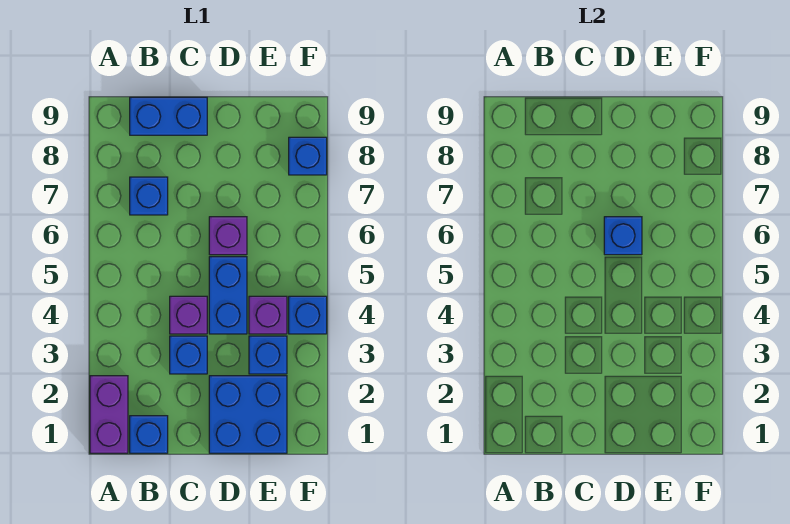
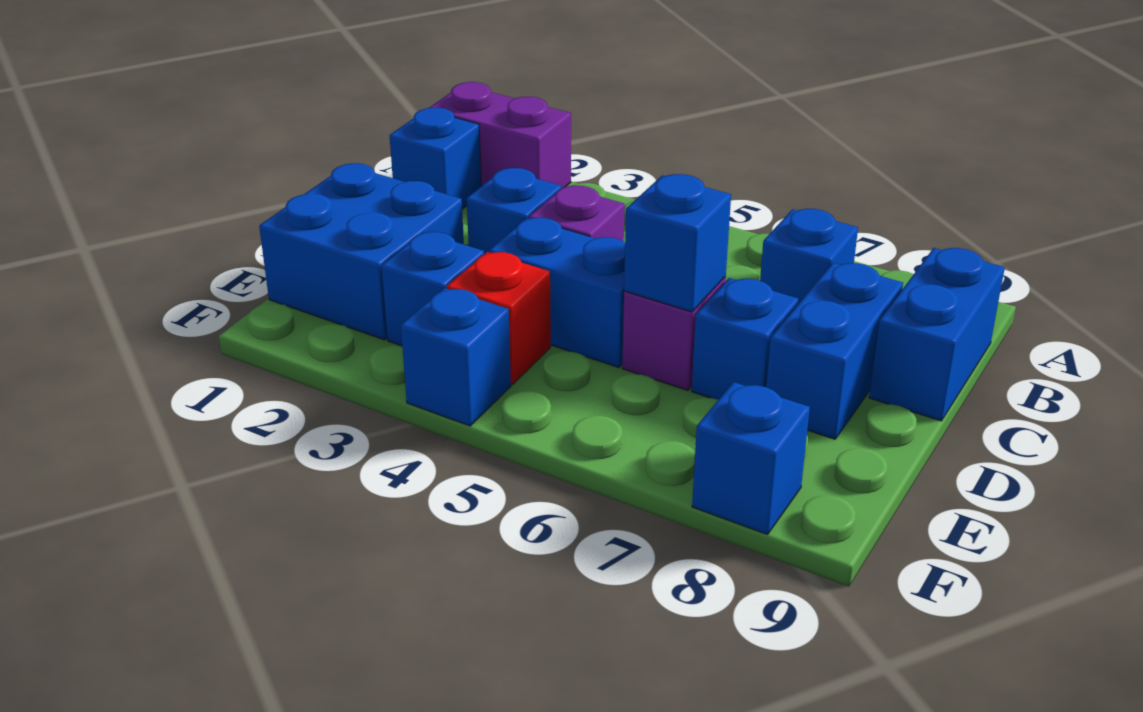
none -> blue 1x2 brick [766,263,903,439]
none -> blue 1x1 brick [692,278,798,400]
purple 1x1 brick [249,296,287,334] -> red 1x1 brick [447,252,551,384]

